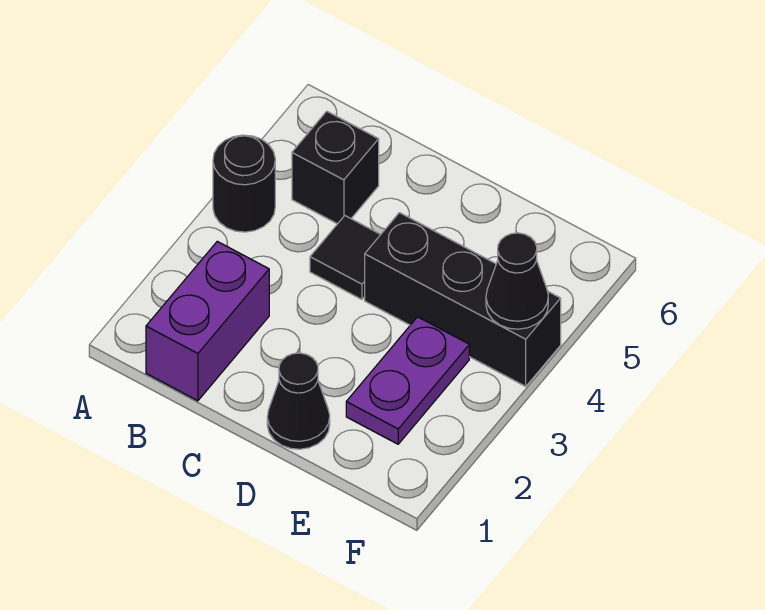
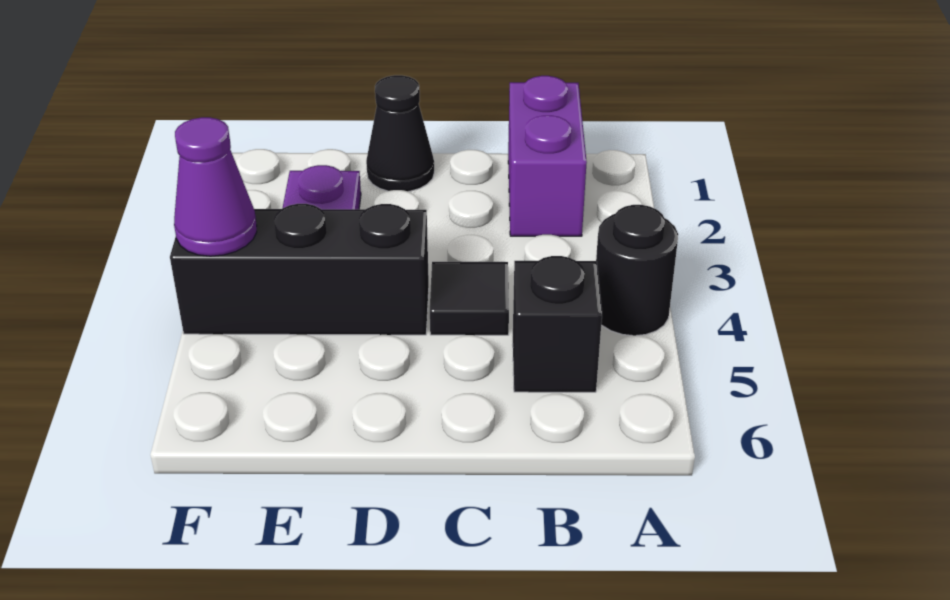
black 1x1 cone [486,233,548,329] -> purple 1x1 cone [174,117,257,256]

